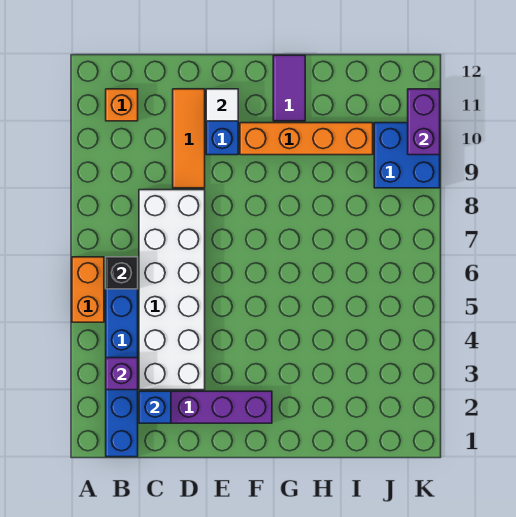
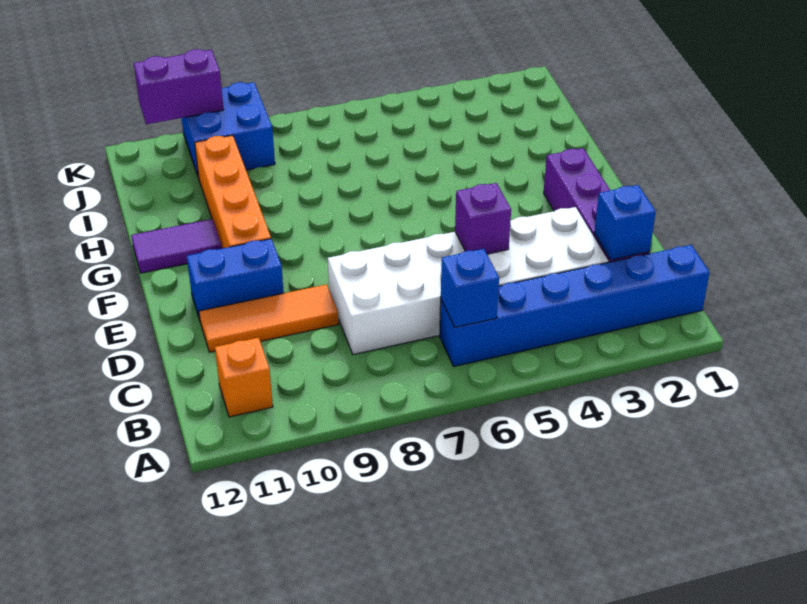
orange 1x2 brick [72,257,104,322] -> none
purple 1x1 brick [106,358,138,390] -> purple 1x1 brick moved to [455,183,511,254]
black 1x1 brick [106,257,138,289] -> blue 1x1 brick [441,249,499,327]
white 1x1 tile [206,89,238,121] -> none

